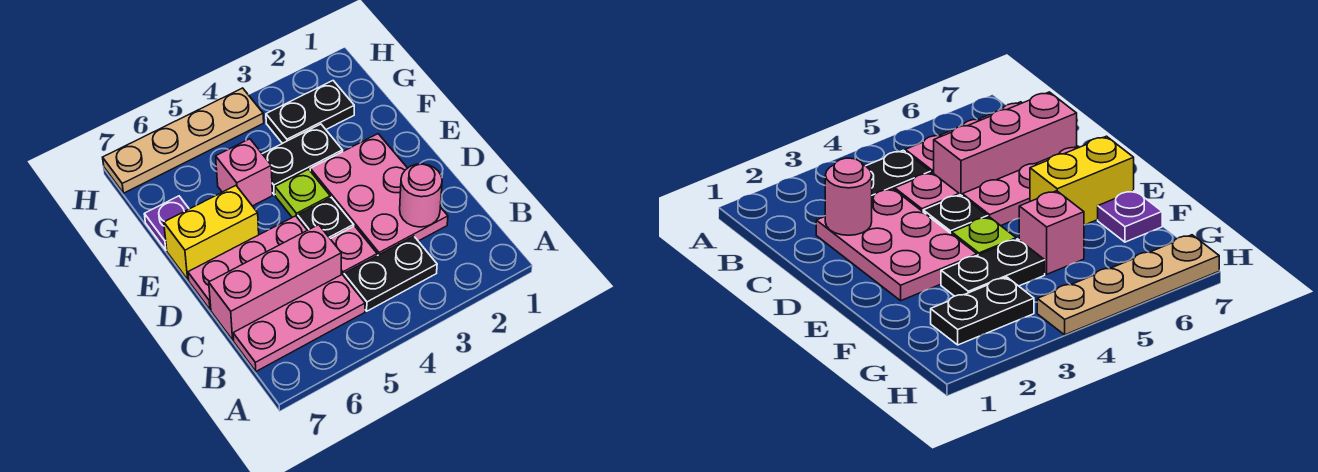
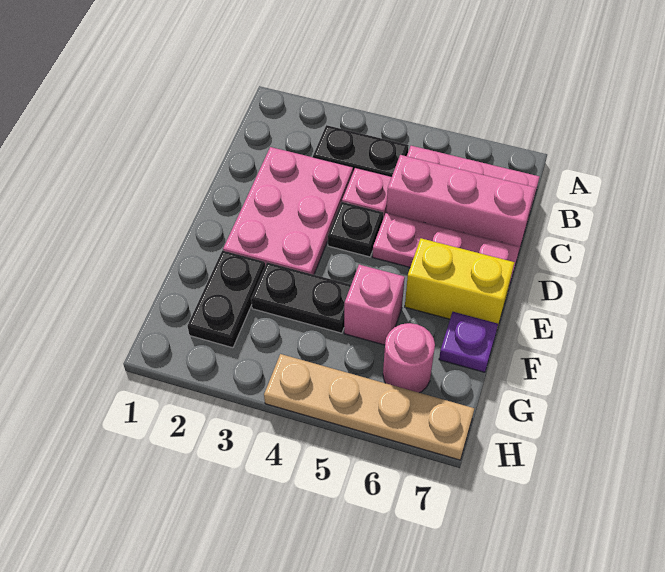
pink 1x1 round brick [400,164,442,227] -> pink 1x1 round brick moved to [383,323,435,393]
lime 1x1 plate [275,169,330,218] -> none
black 1x2 plate [266,81,354,144] -> black 1x2 plate turned to [188,250,265,348]

